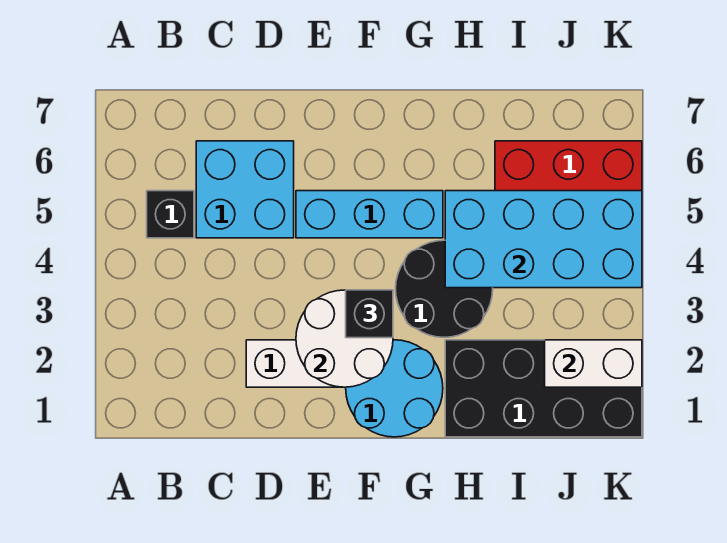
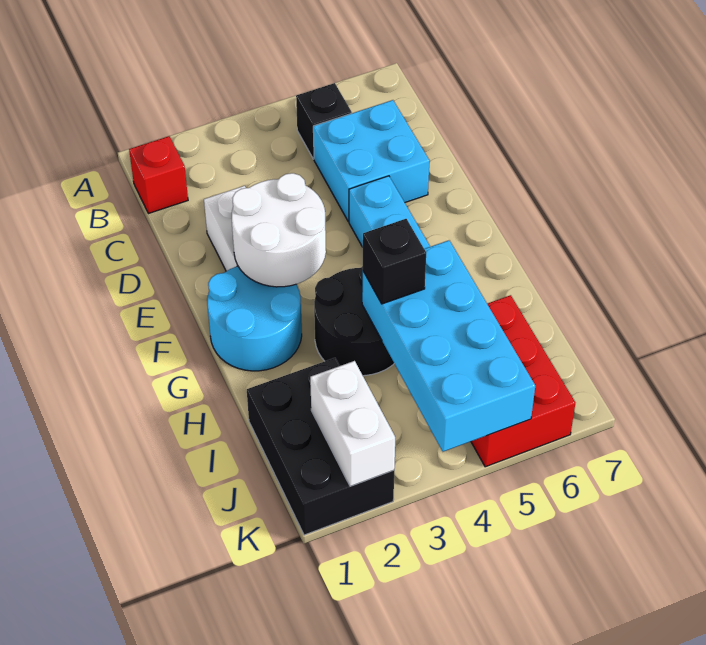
none -> red 1x1 brick [129,136,188,214]
black 1x1 brick [346,290,393,338] -> black 1x1 brick moved to [363,219,426,304]
black 2x4 brick [445,340,642,437] -> black 2x3 brick [247,358,394,535]

